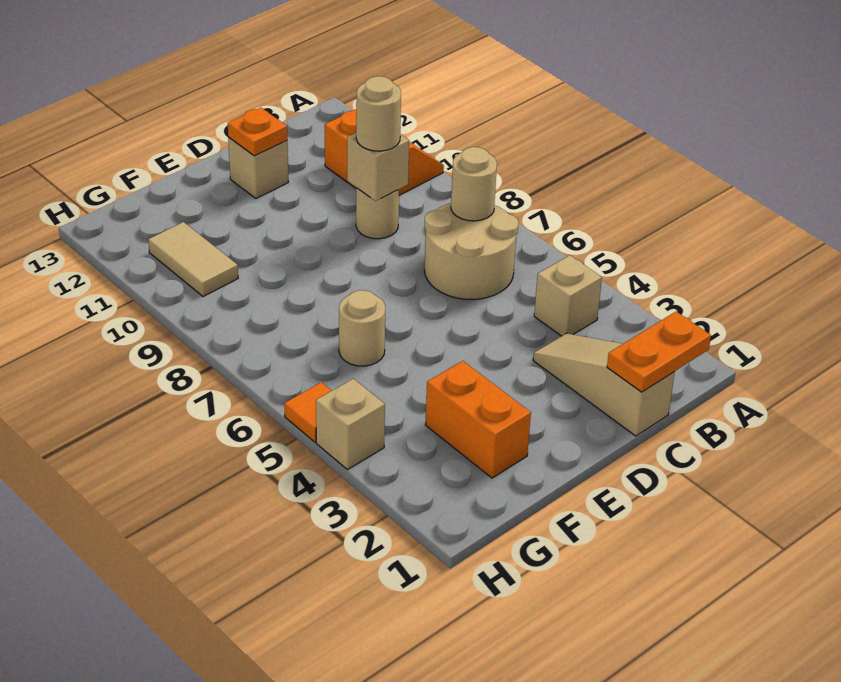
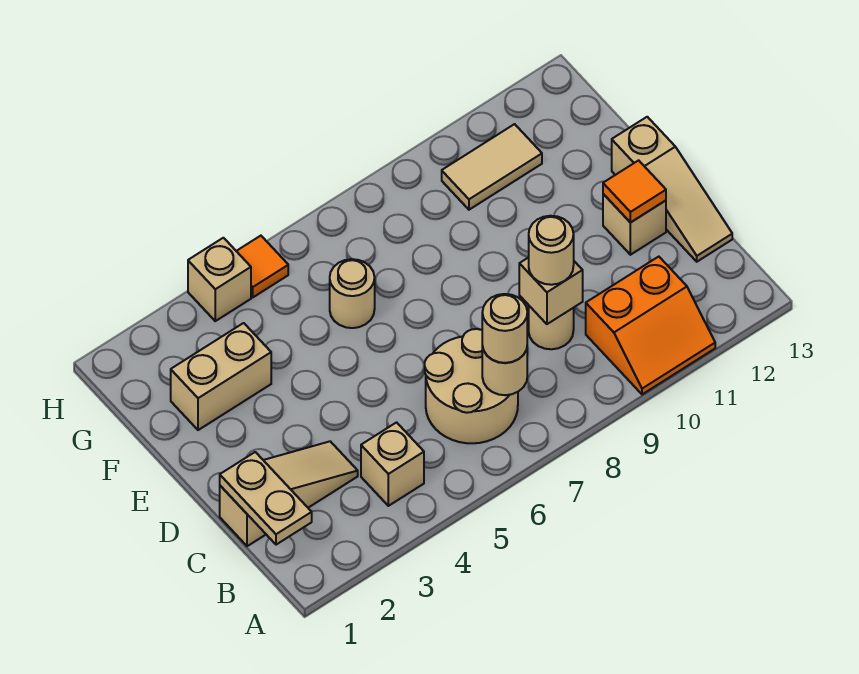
orange 1x2 plate [607,312,711,392] -> tan 1x2 plate [220,452,312,545]
none -> tan 1x1 round brick [482,294,527,363]
none -> tan 1x3 slope [612,117,732,262]
orange 1x1 plate [228,107,287,156] -> orange 1x1 tile [603,160,666,223]
orange 1x2 brick [426,361,531,478] -> tan 1x2 brick [171,323,271,430]

